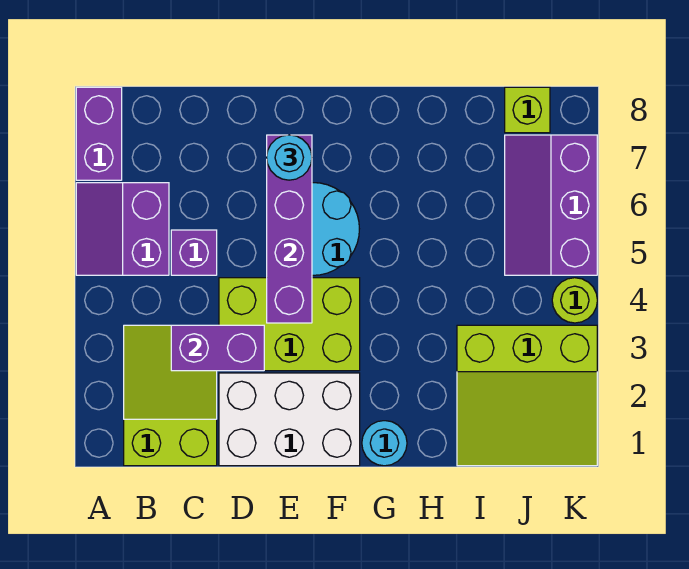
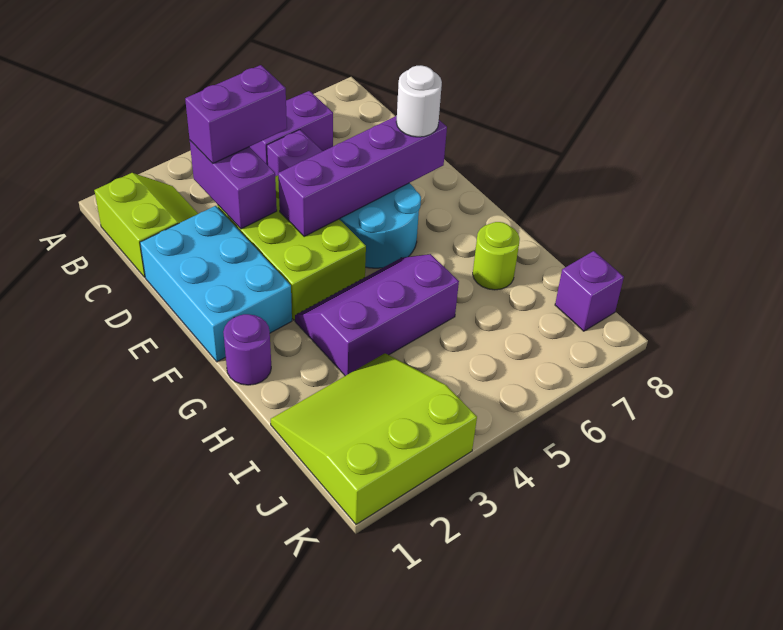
purple 1x2 brick [76,87,122,180] -> purple 1x2 brick moved to [185,65,287,163]
lime 2x3 slope [124,325,217,466] -> lime 2x2 slope [94,173,198,277]
white 2x3 brick [219,373,360,466] -> cyan 2x3 brick [140,206,292,362]
cyan 1x1 round brick [267,135,312,180] -> white 1x1 round brick [396,65,442,137]
cyan 1x1 round brick [362,421,407,466] -> purple 1x1 round brick [223,314,271,385]
lime 3x3 slope [457,325,597,466] -> lime 3x3 slope turned to [271,353,477,525]
purple 2x3 slope [505,135,597,275] -> purple 2x3 slope moved to [295,254,459,376]
lime 1x1 brick [505,87,550,133] -> purple 1x1 brick [555,251,624,331]
lime 1x1 round brick [552,278,597,323] -> lime 1x1 round brick moved to [473,222,520,290]

